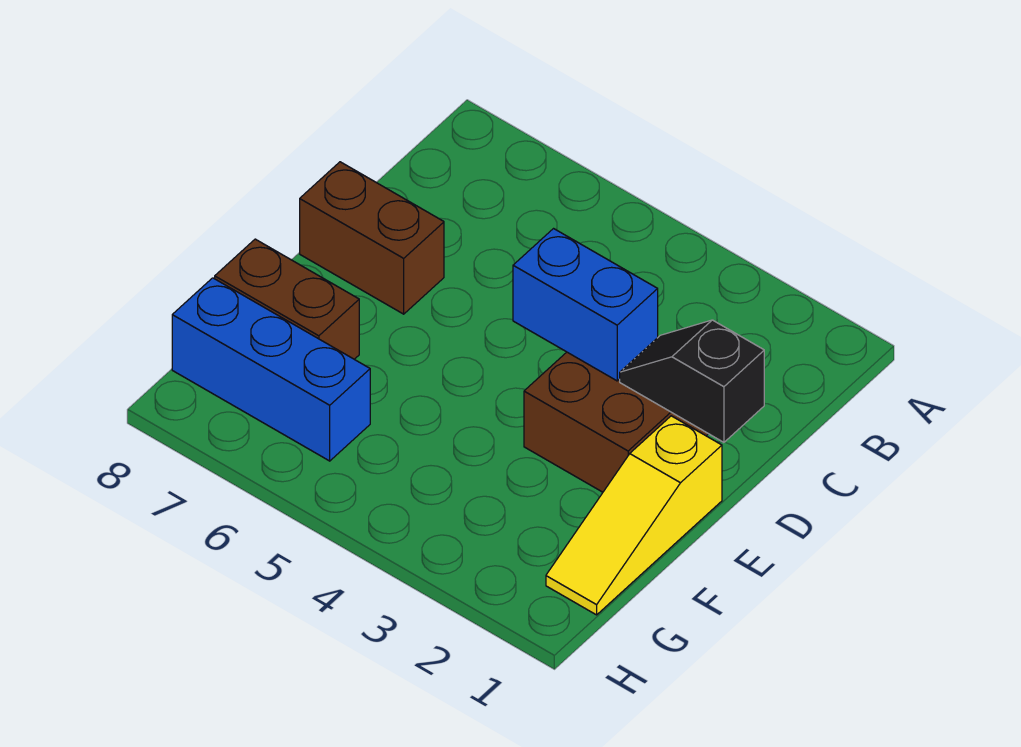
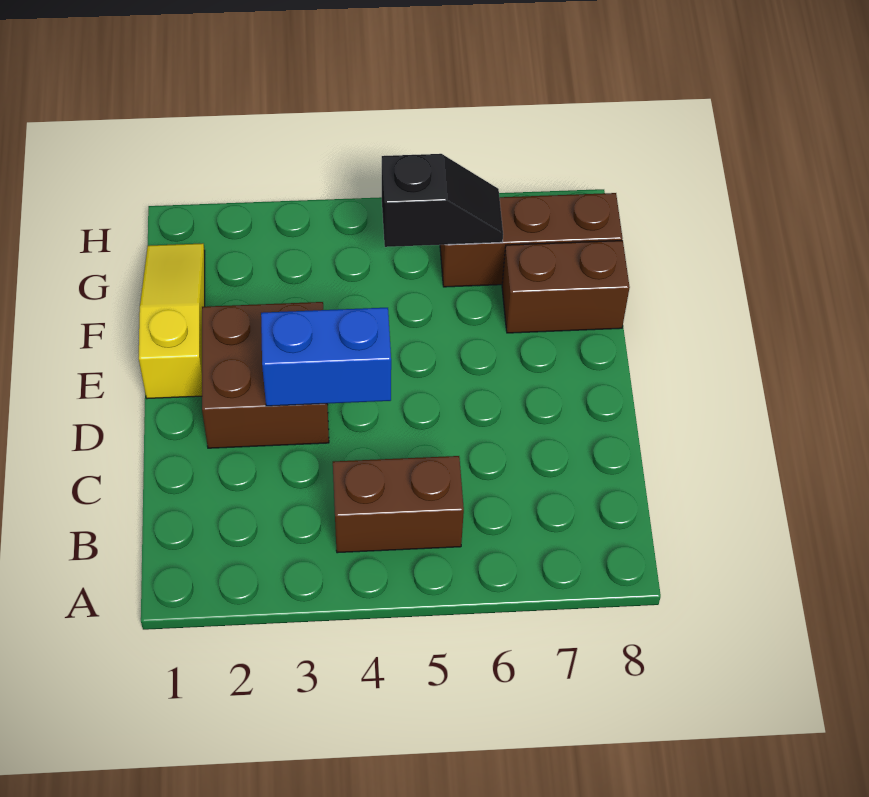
black 1x2 slope [620,320,764,442] -> black 1x2 slope moved to [382,154,503,247]
brown 1x2 brick [300,162,444,314] -> brown 1x2 brick moved to [333,456,464,553]
blue 1x3 brick [172,278,370,461] -> brown 1x3 brick [440,193,622,287]

